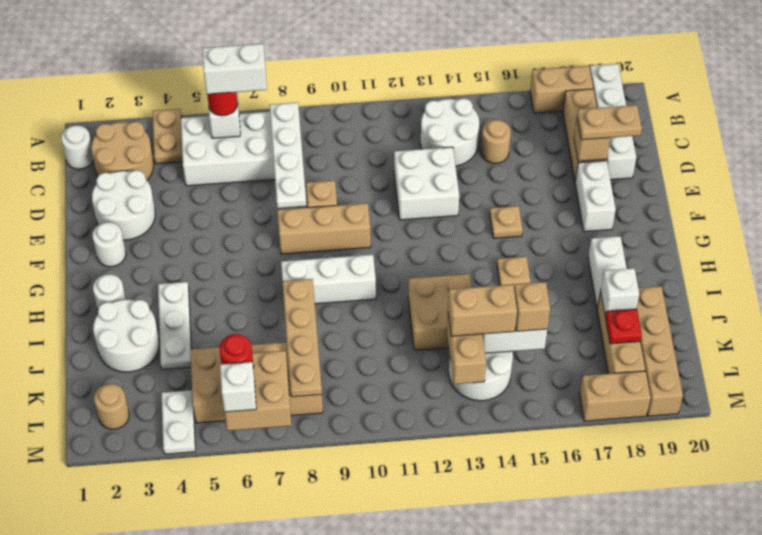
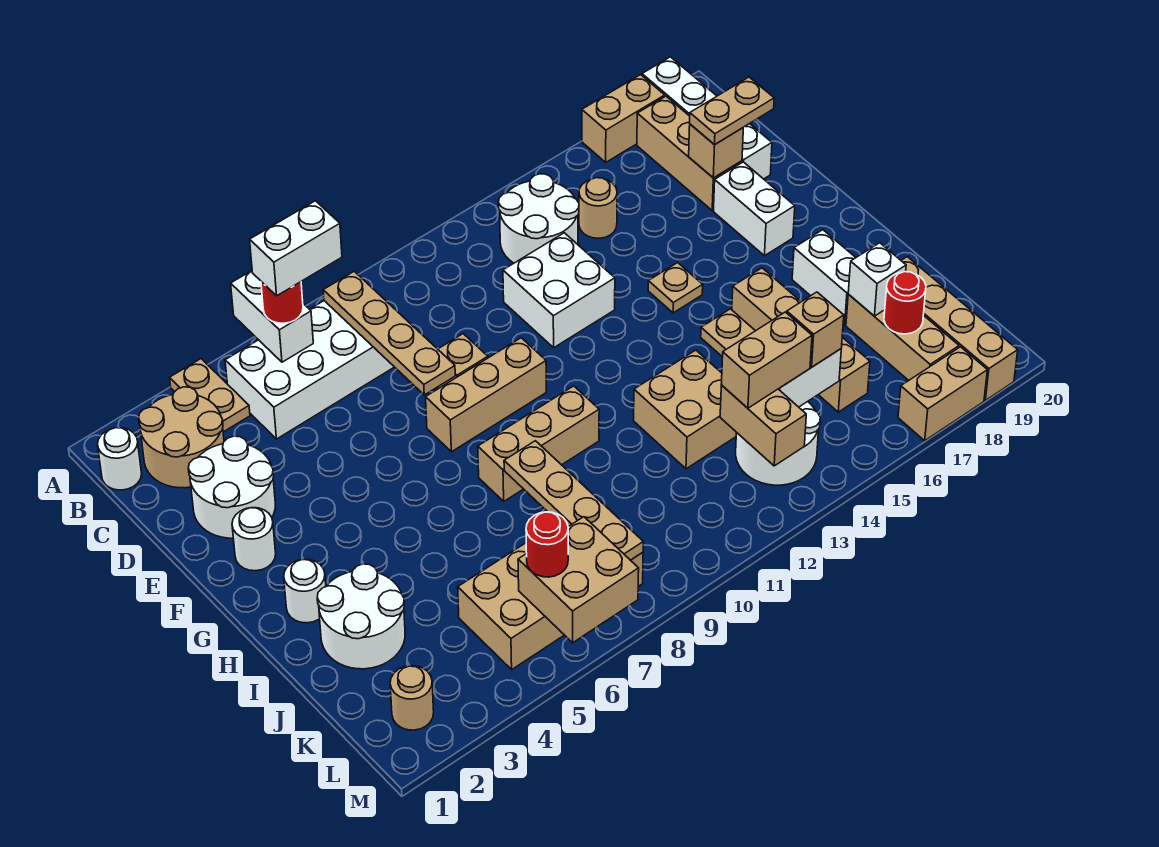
white 1x4 plate [270,102,306,208] -> tan 1x4 plate [323,271,455,395]
white 1x3 plate [158,282,191,369] -> none
white 1x3 brick [281,255,376,304] -> tan 1x3 brick [478,386,599,501]
none -> tan 1x4 brick [732,268,870,412]
red 1x1 plate [605,309,642,344] -> red 1x1 round brick [884,272,926,334]
white 1x2 plate [162,390,195,454] -> none
white 1x1 brick [220,362,256,412] -> none

